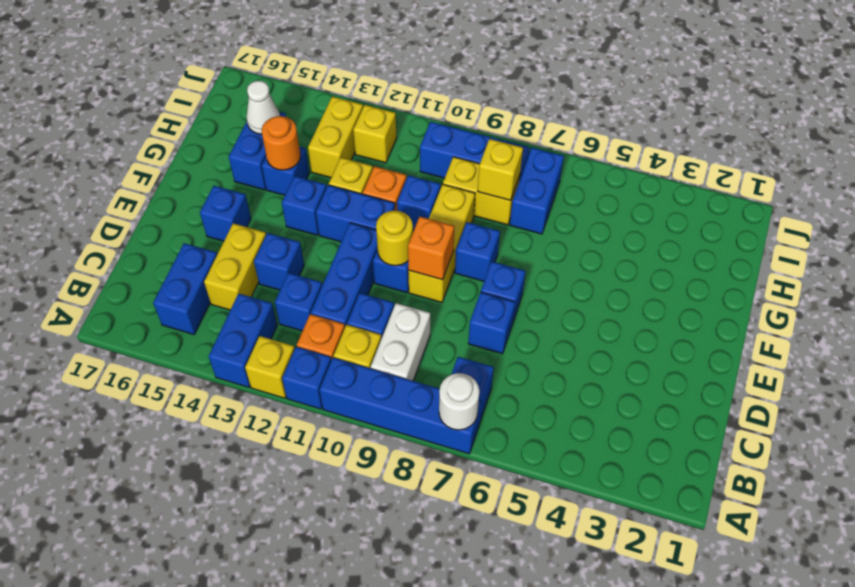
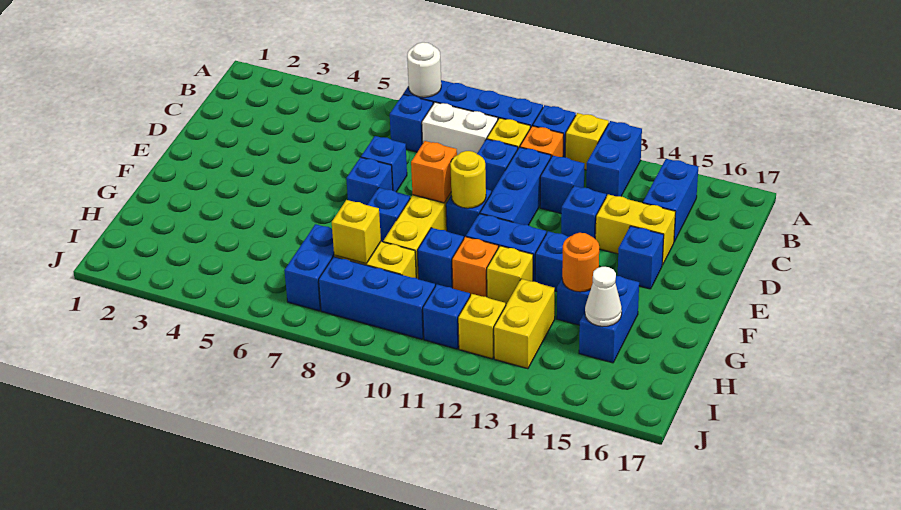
white 1x2 brick [371,303,430,381] -> white 1x2 brick turned to [422,102,498,155]
yellow 1x2 brick [204,223,266,310] -> yellow 1x2 brick turned to [595,194,675,265]
none -> blue 1x1 brick [423,284,470,349]

